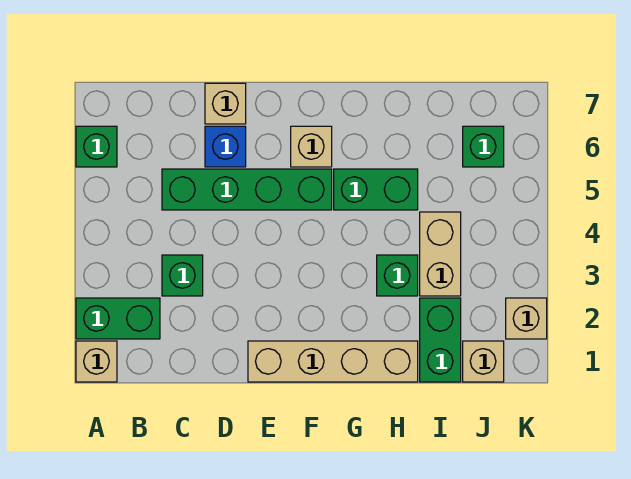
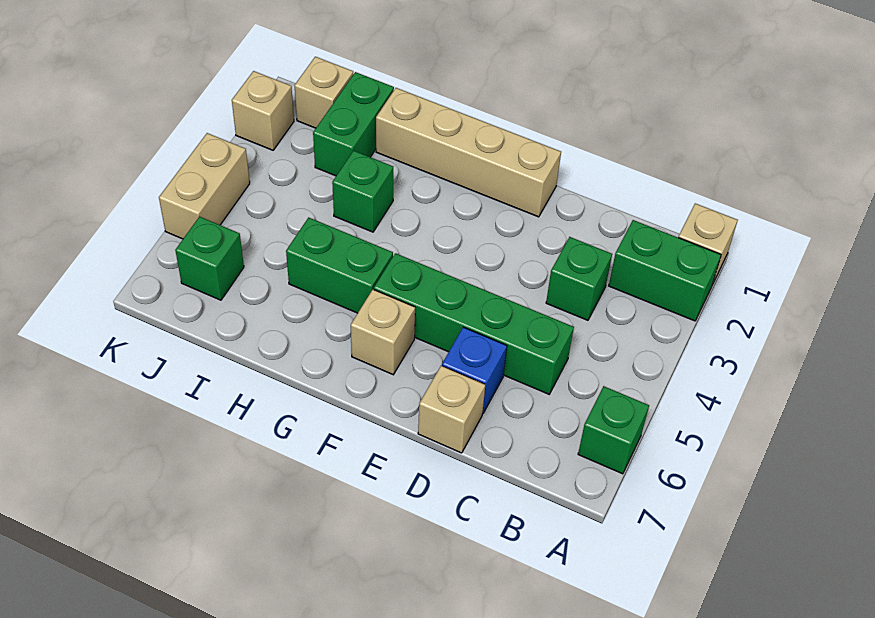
tan 1x2 brick [420,212,461,296] -> tan 1x2 brick moved to [159,133,250,239]

